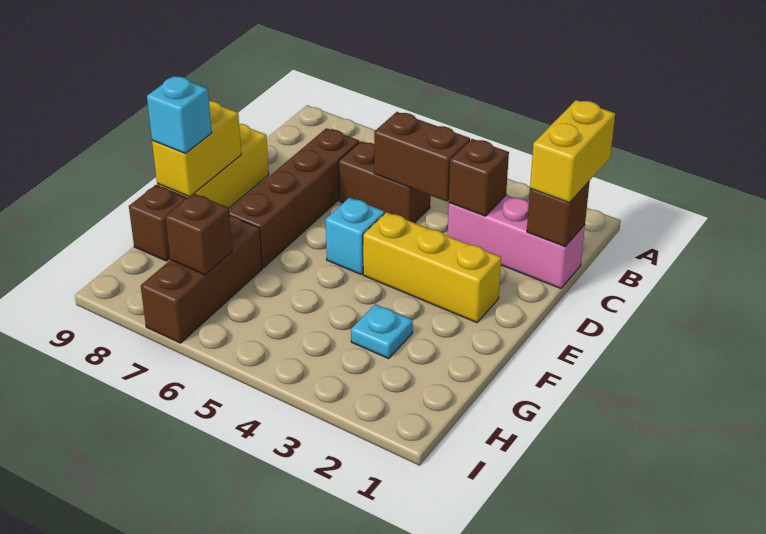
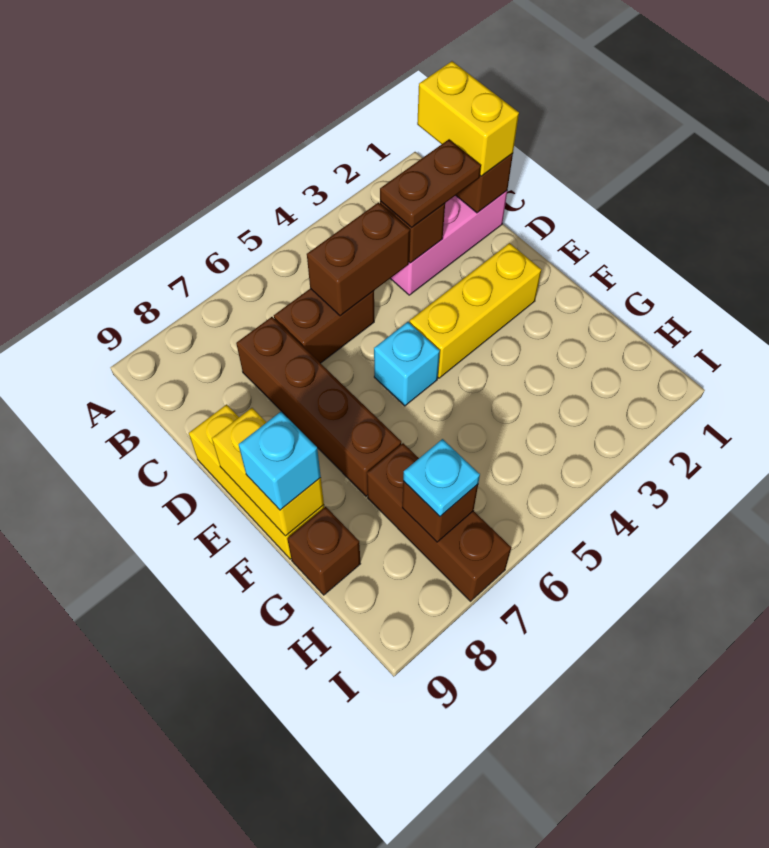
none -> brown 1x2 plate [380,139,481,228]
cyan 1x1 plate [351,304,413,359] -> cyan 1x1 plate moved to [403,439,480,516]

